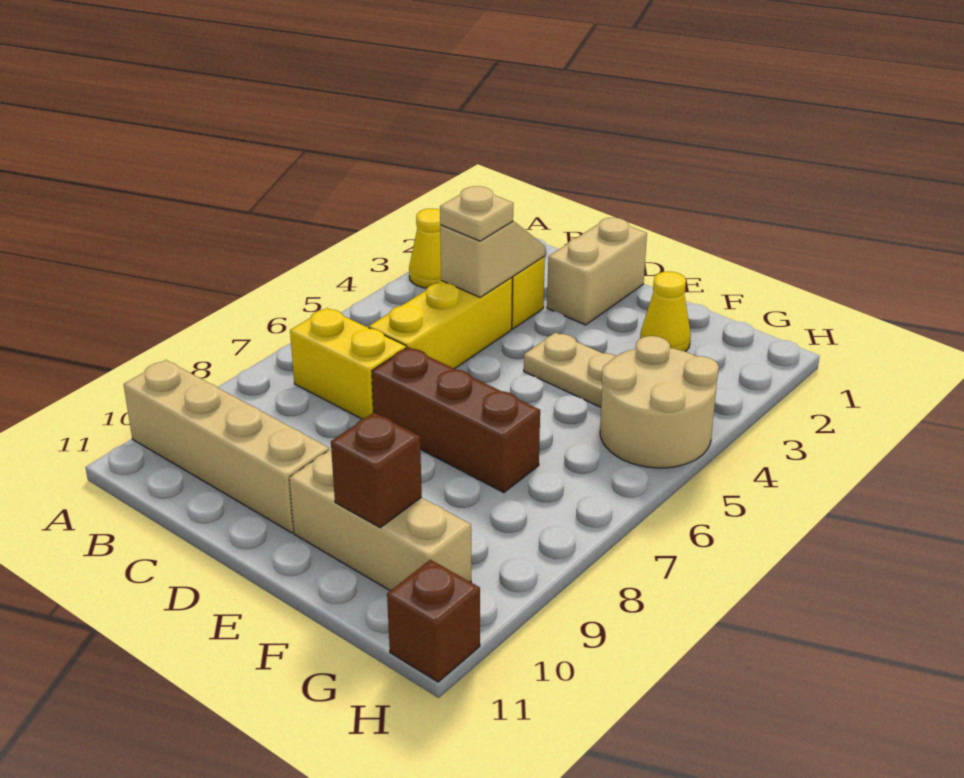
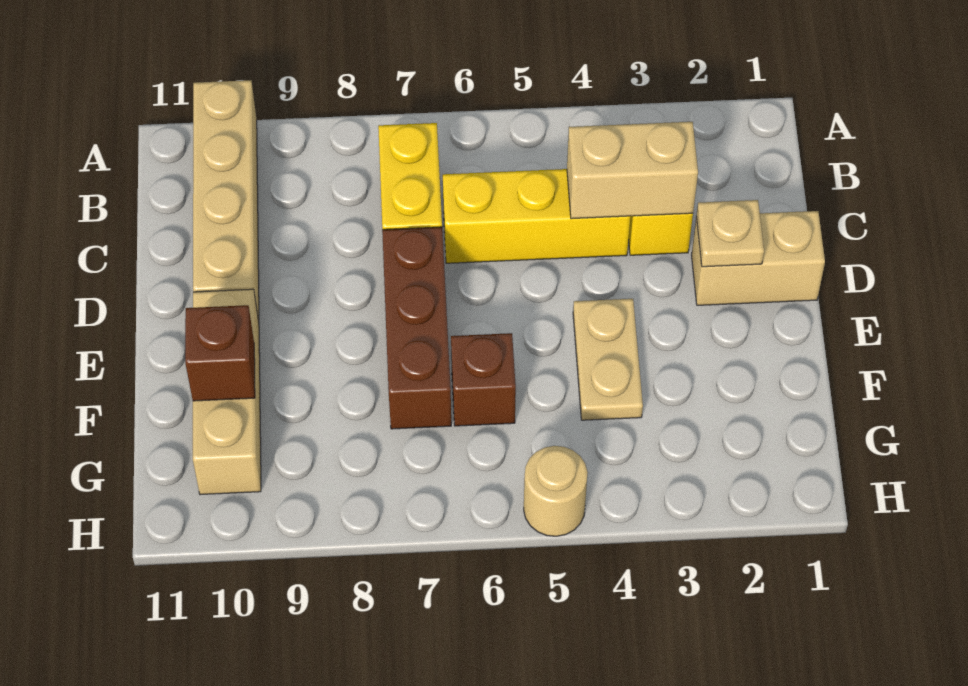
yellow 1x1 cone [409,209,441,288] -> none
tan 1x2 slope [440,221,545,297] -> tan 1x2 brick [567,122,698,219]
tan 1x1 plate [440,186,513,241] -> tan 1x1 plate moved to [696,200,764,267]
yellow 1x1 cone [640,272,691,352] -> none
tan 2x2 round brick [600,336,719,468] -> tan 1x1 round brick [524,446,588,536]
brown 1x1 brick [387,560,480,682] -> brown 1x1 brick moved to [451,333,516,426]

